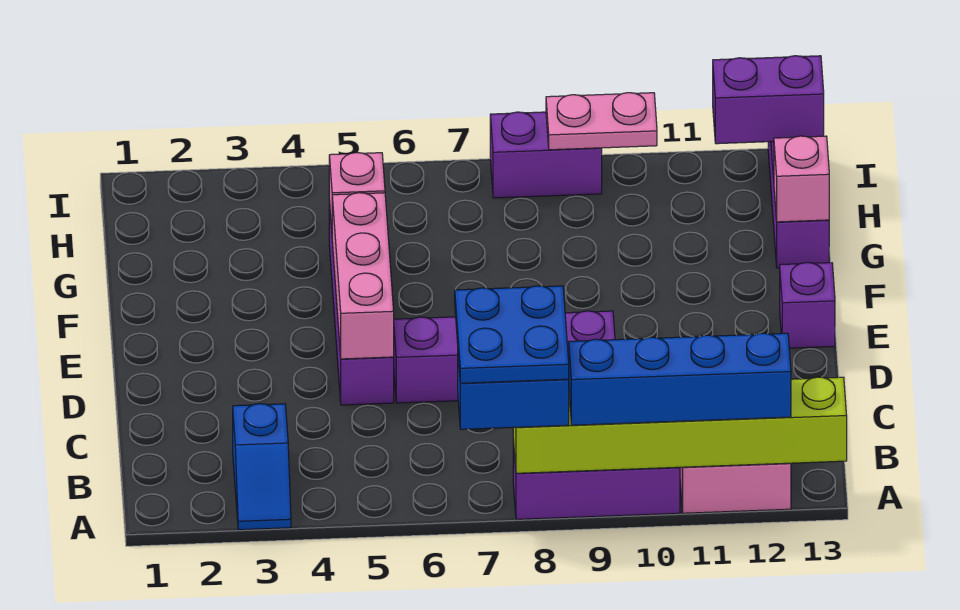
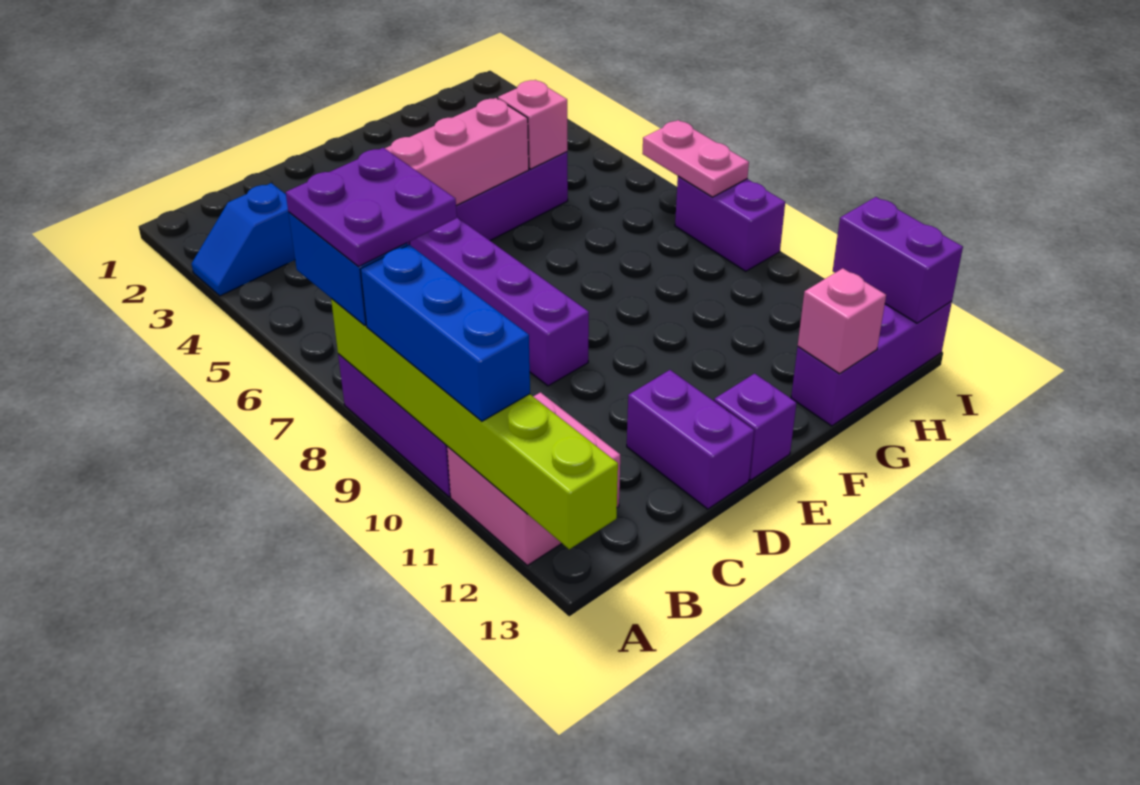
blue 2x2 plate [455,286,569,383] -> purple 2x2 plate [286,148,457,267]
blue 1x4 brick [568,333,791,425] -> blue 1x3 brick [360,245,530,421]
none -> purple 1x2 brick [627,370,754,509]
pink 1x2 plate [546,93,657,150] -> pink 1x2 plate moved to [642,120,749,197]

